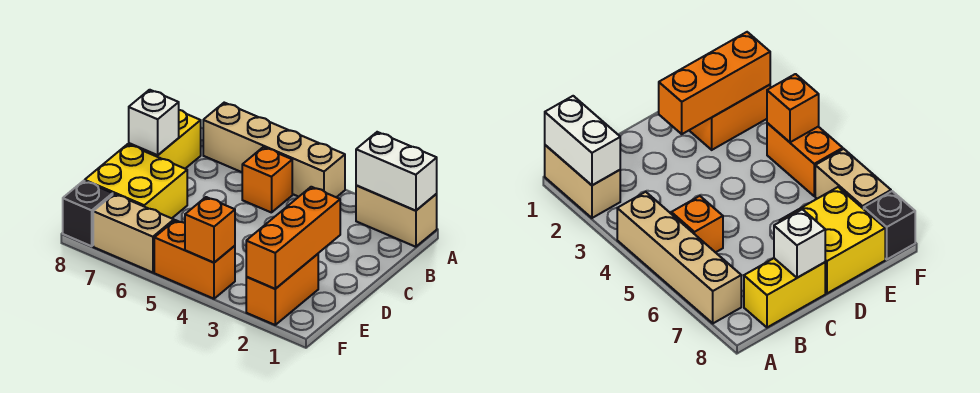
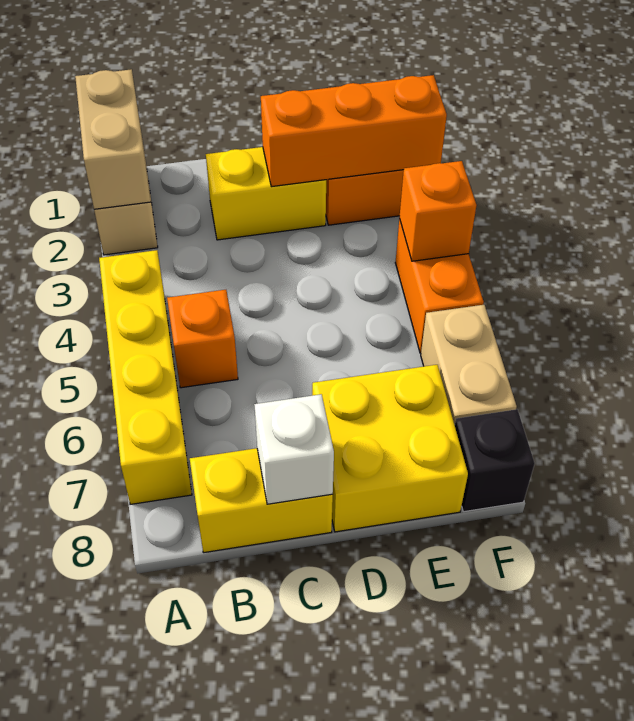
white 1x2 brick [356,132,437,211] -> tan 1x2 brick [75,69,151,209]
tan 1x4 brick [203,103,345,197] -> yellow 1x4 brick [99,250,192,504]
none -> yellow 1x2 brick [206,147,326,240]

